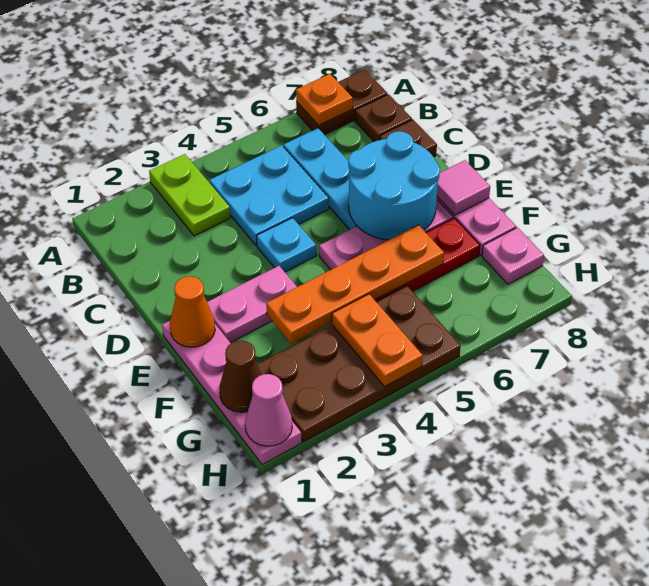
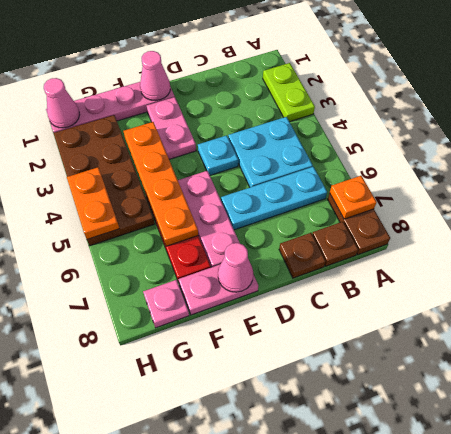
lime 1x2 plate [149,154,230,236] -> lime 1x2 plate turned to [263,63,315,122]
cyan 2x2 round brick [348,131,440,240] -> none
orange 1x1 cone [170,277,215,347] -> pink 1x1 cone [140,51,170,101]
pink 1x1 tile [437,160,490,215] -> pink 1x1 cone [218,243,253,292]
brown 1x1 cone [219,341,262,412] -> none
orange 1x2 plate [332,294,423,387] -> orange 1x2 plate turned to [67,167,119,239]

